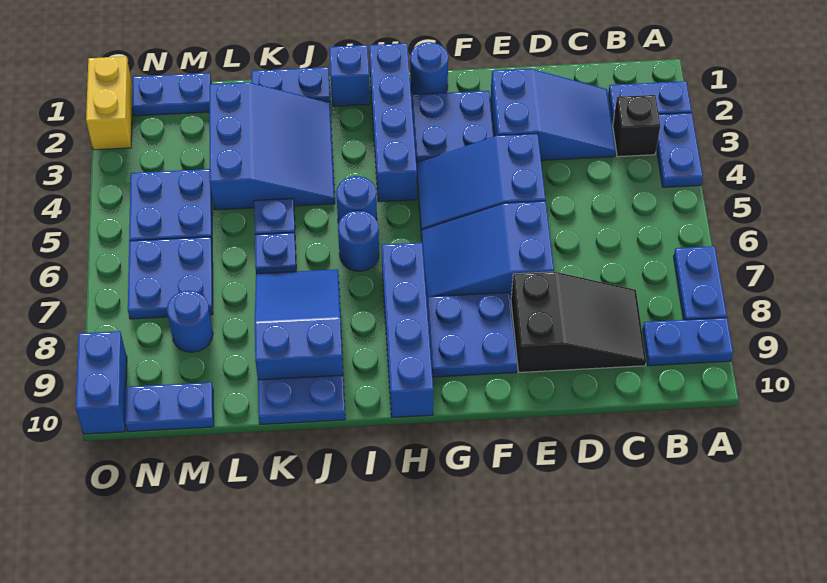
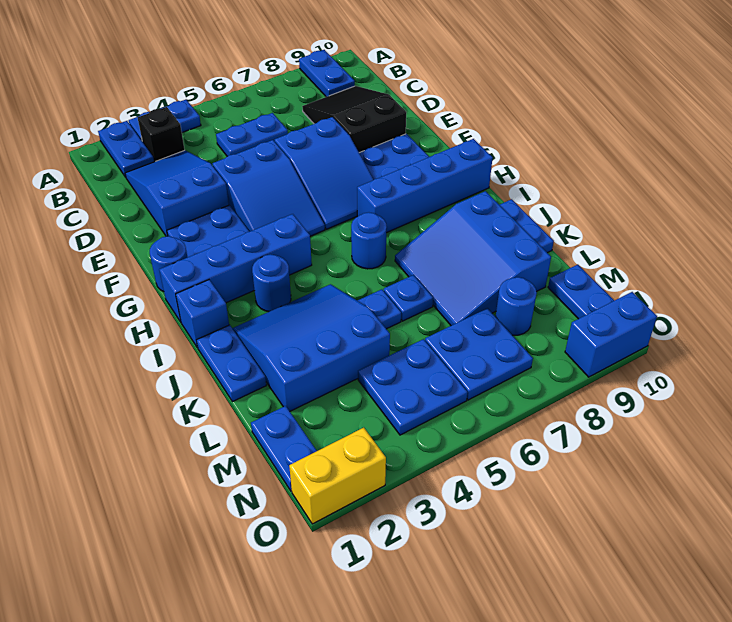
blue 1x2 plate [673,246,727,320] -> blue 1x2 plate moved to [216,113,288,156]
blue 1x1 round brick [336,176,377,224] -> blue 1x1 round brick moved to [252,254,291,312]
blue 2x3 slope [255,269,343,380] -> blue 3x3 slope [395,191,551,326]

